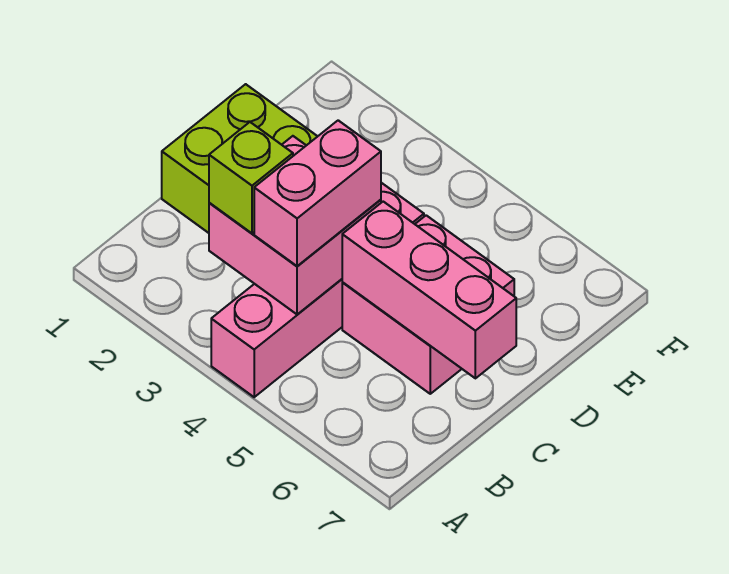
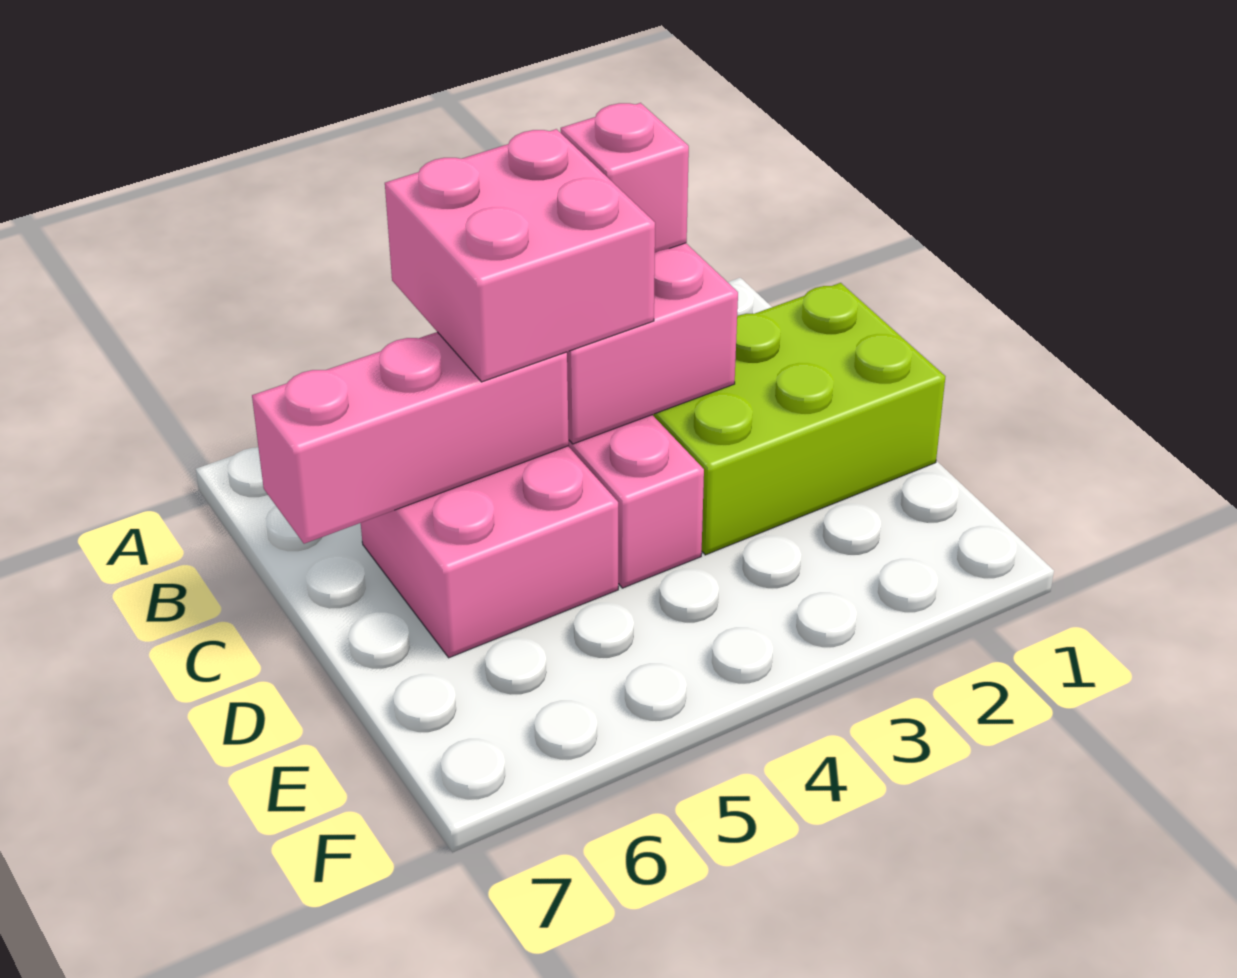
lime 1x1 brick [209,122,293,233] -> pink 1x1 brick [561,103,689,253]
pink 1x2 brick [254,120,381,266] -> pink 2x2 brick [385,129,655,382]

